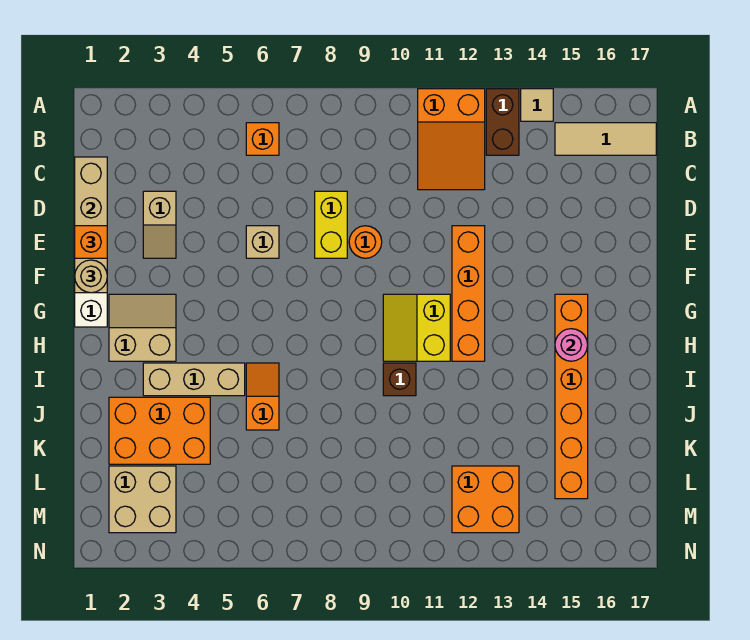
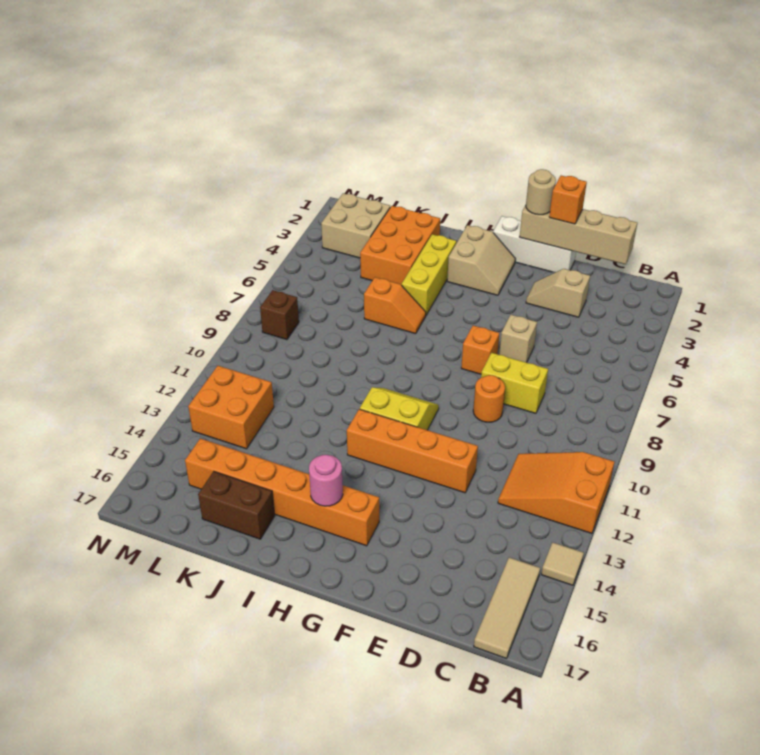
brown 1x2 brick [486,89,519,155] -> brown 1x2 brick moved to [198,471,275,539]
orange 1x1 brick [246,123,279,155] -> orange 1x1 brick moved to [461,325,500,374]
tan 1x3 brick [143,363,245,396] -> yellow 1x3 brick [402,234,456,315]
brown 1x1 brick [383,363,416,396] -> brown 1x1 brick moved to [260,290,299,340]

